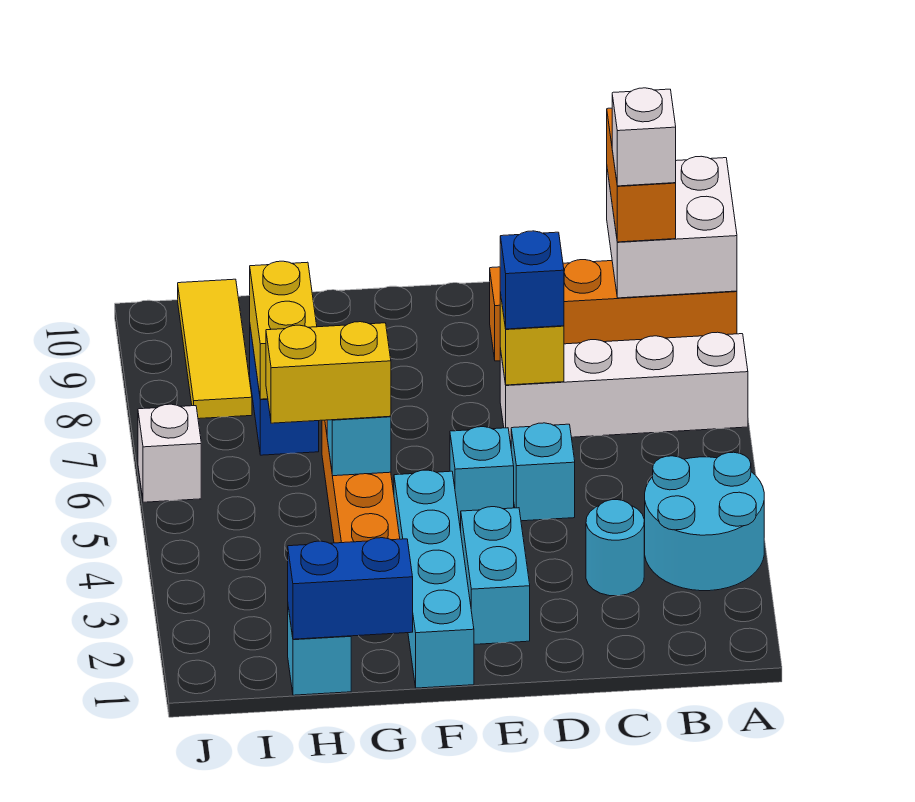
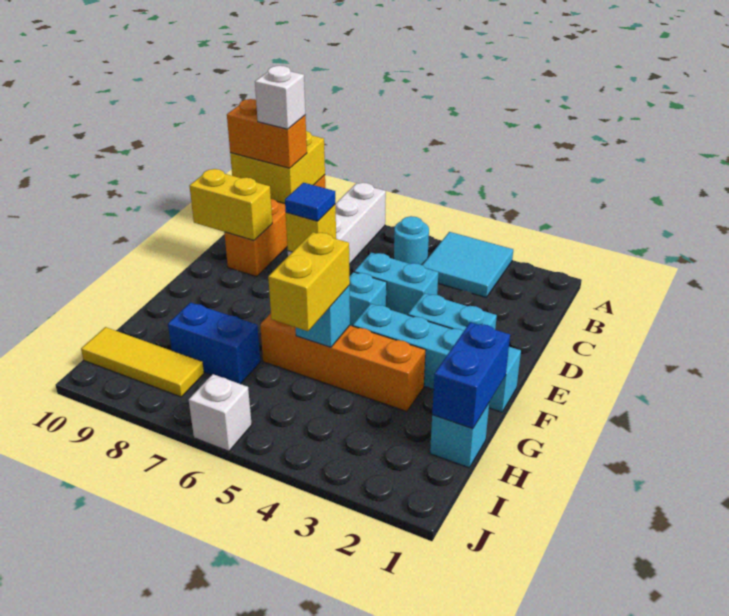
cyan 2x2 round brick [645,452,764,591] -> cyan 2x2 tile [422,232,513,297]
white 2x2 brick [607,156,737,298] -> yellow 2x2 brick [230,131,325,203]
cyan 1x1 round brick [586,500,644,596] -> cyan 1x1 round brick moved to [394,216,429,265]
cyan 1x1 brick [511,423,575,521] -> cyan 1x2 brick [354,253,438,315]
blue 1x1 brick [500,231,564,329] -> blue 1x1 tile [285,183,335,221]
yellow 1x2 brick [250,261,317,399] -> yellow 1x2 brick moved to [189,169,272,241]

